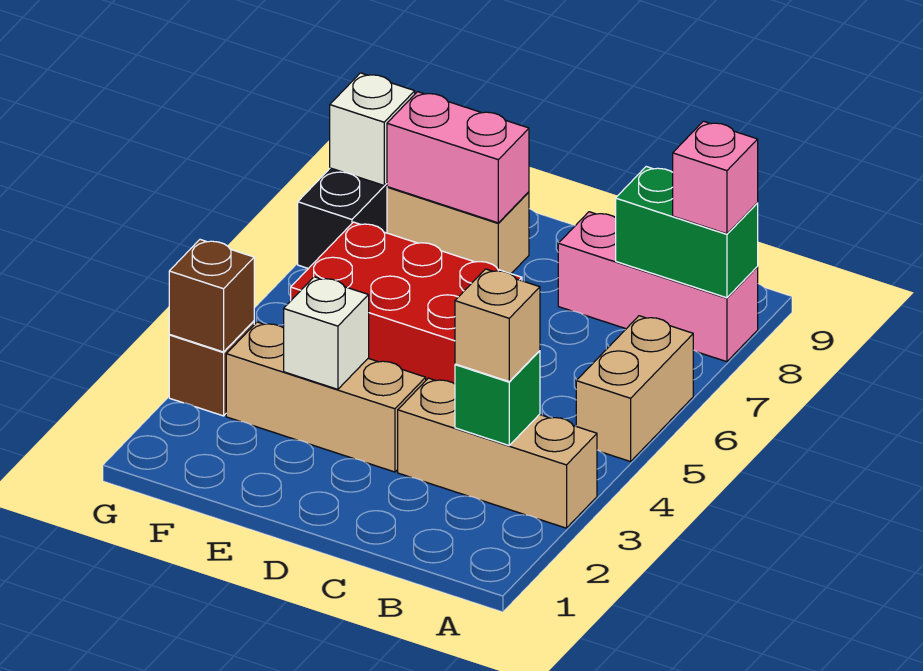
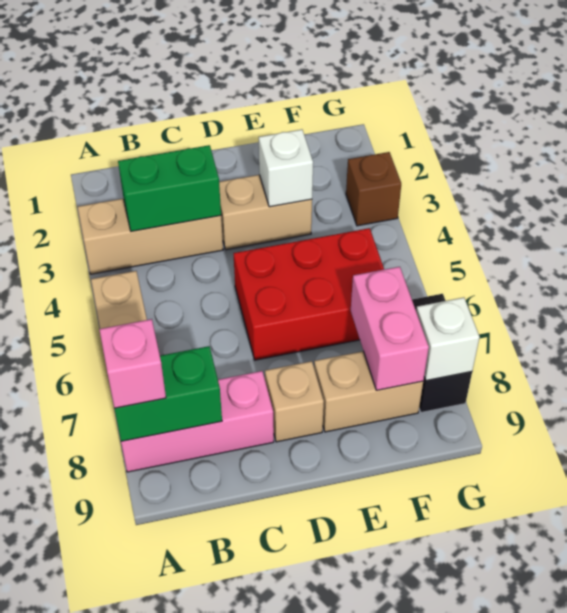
green 1x1 brick [455,351,540,445] -> green 1x2 brick [118,145,221,231]
tan 1x1 brick [455,269,540,381] -> tan 1x1 brick moved to [265,361,324,442]
tan 1x3 brick [226,322,426,472] -> tan 1x2 brick [219,175,312,250]
pink 1x2 brick [387,92,529,223] -> pink 1x2 brick turned to [351,267,429,390]
brown 1x1 brick [169,240,254,352] -> none

